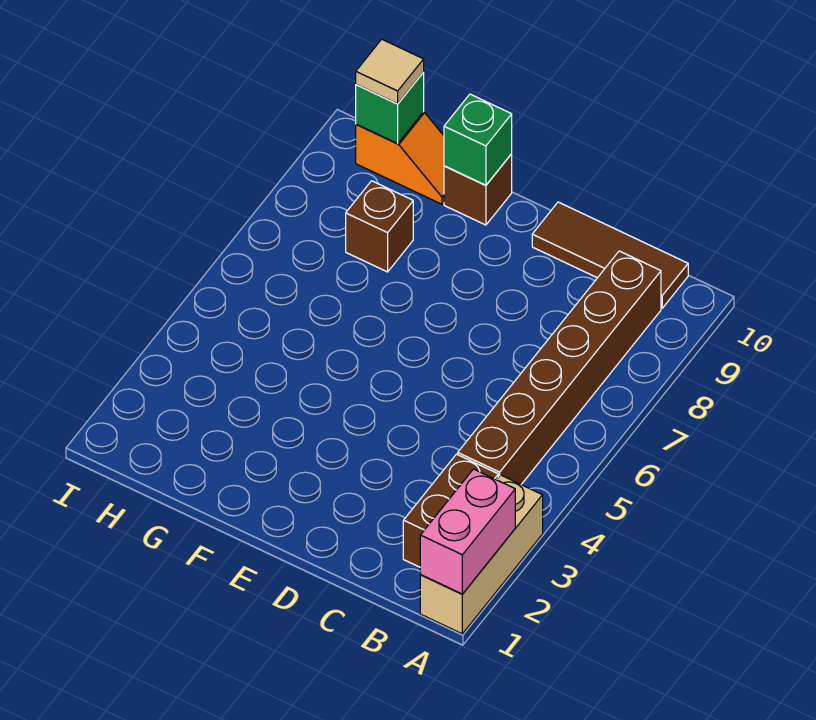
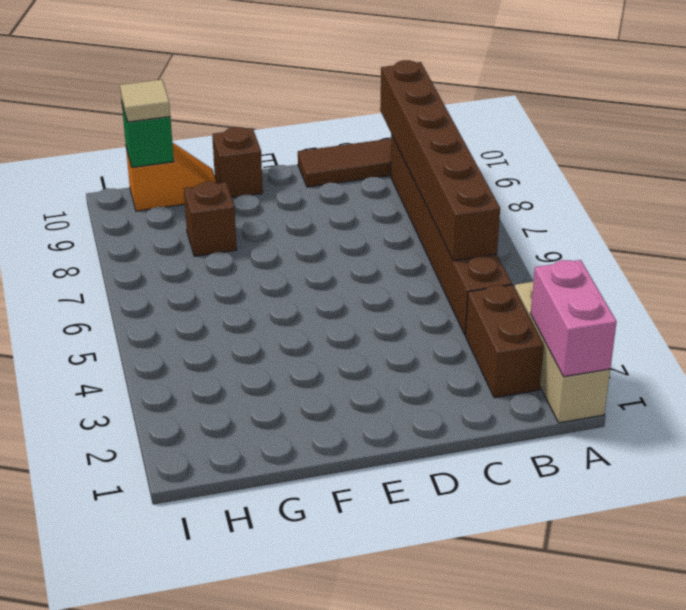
none -> brown 1x6 brick [380,60,500,261]
green 1x1 brick [444,94,512,185] -> none

